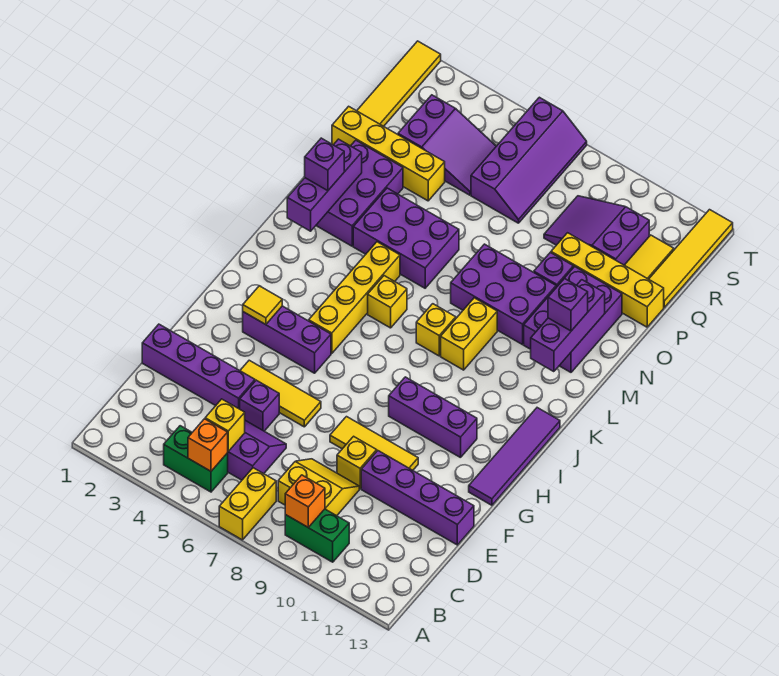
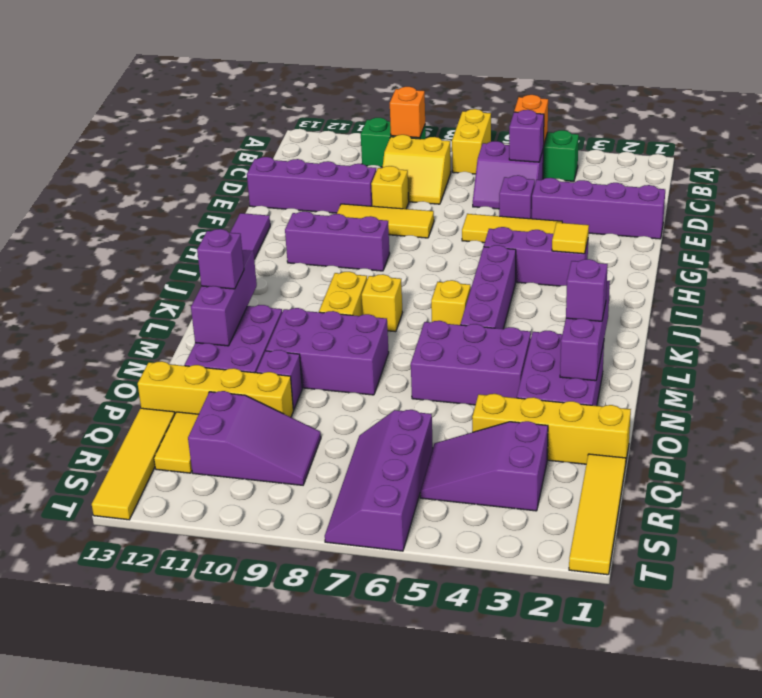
yellow 1x1 brick [205,399,245,452] -> purple 1x1 brick [509,110,544,162]
yellow 1x4 brick [309,242,400,354] -> purple 1x4 brick [460,245,516,329]

